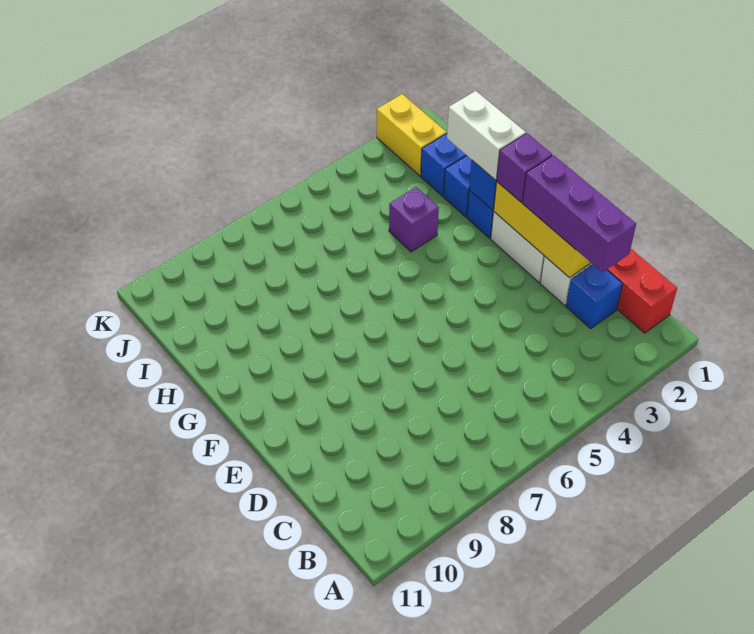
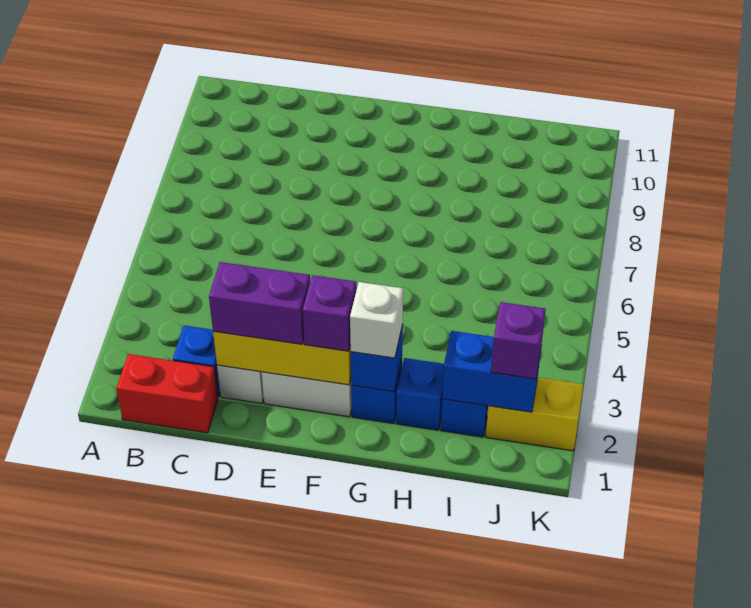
purple 1x3 brick [522,155,636,272] -> purple 1x2 brick [209,262,310,344]
white 1x2 brick [447,91,526,180] -> white 1x1 brick [350,282,403,358]
purple 1x1 brick [389,187,439,252] -> purple 1x1 brick moved to [491,302,546,379]
none -> blue 1x2 brick [442,331,541,412]

